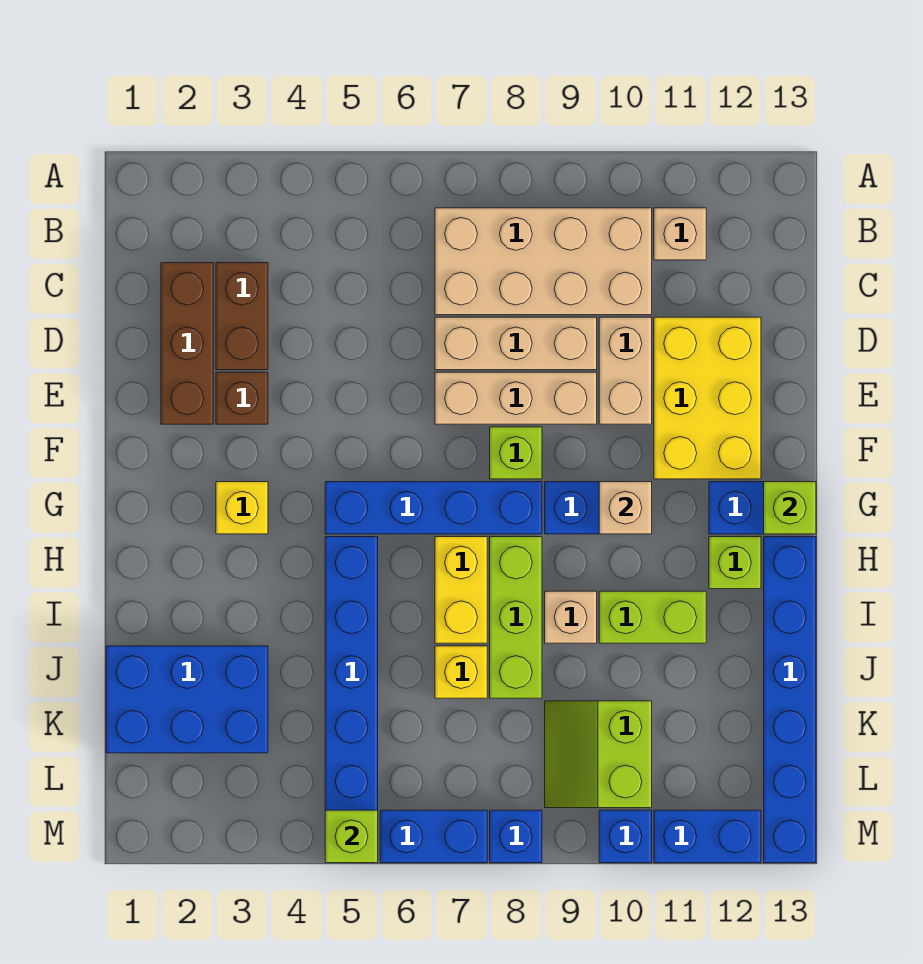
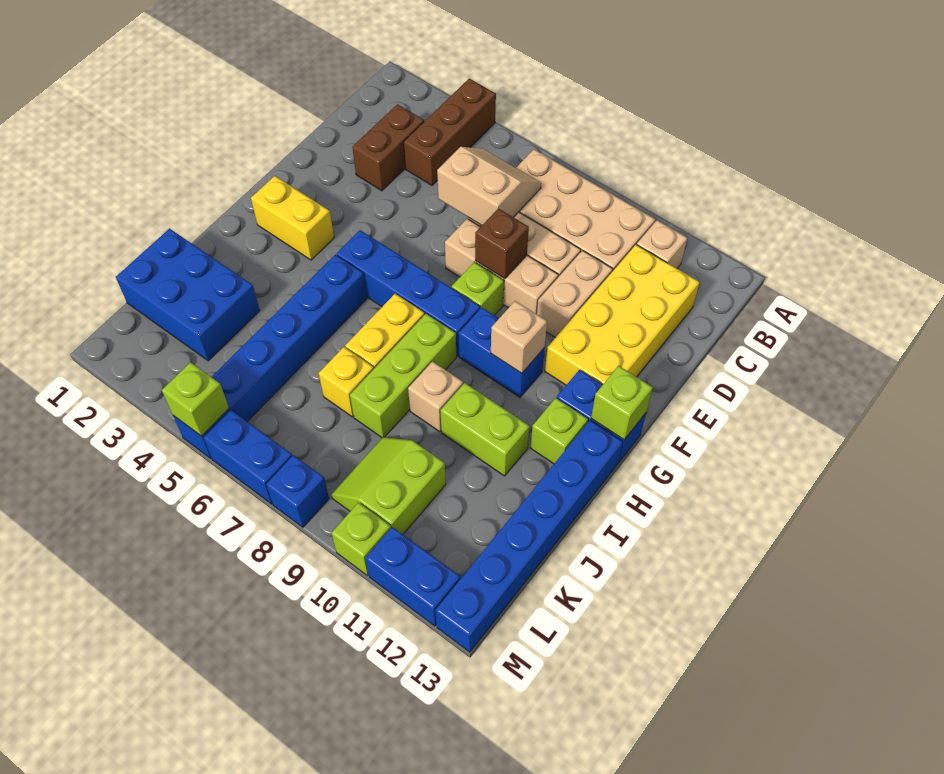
brown 1x3 brick [161,263,213,424] -> brown 1x3 brick moved to [404,78,496,185]
none -> tan 2x2 slope [437,147,541,225]
yellow 2x3 brick [654,317,761,479] -> yellow 2x4 brick [545,245,700,385]
brown 1x1 brick [216,372,268,424] -> brown 1x1 brick moved to [475,209,529,279]
yellow 1x1 brick [216,482,268,534] -> yellow 1x2 brick [251,176,334,260]
blue 1x1 brick [599,810,652,863] -> lime 1x1 brick [332,503,391,576]

